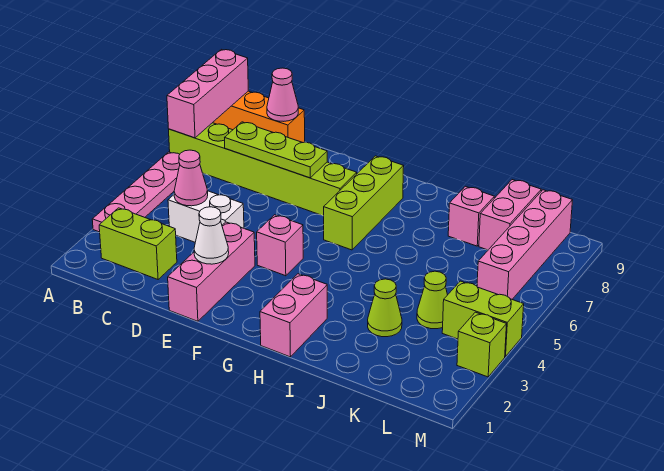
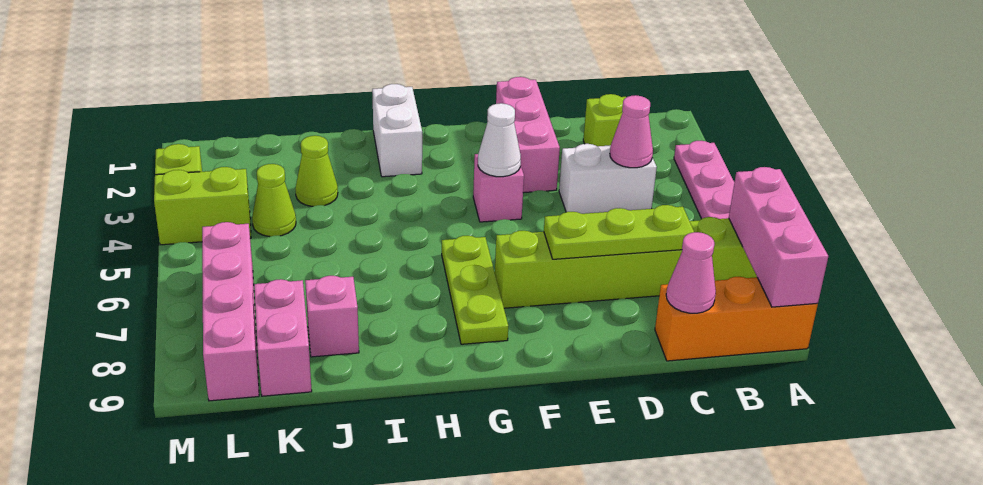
lime 1x2 brick [99,208,177,279] -> lime 1x1 brick [583,94,626,146]
white 1x1 cone [194,207,229,264] -> white 1x1 cone moved to [478,103,521,177]
lime 1x3 brick [324,156,404,250] -> lime 1x3 plate [442,236,508,344]
pink 1x2 brick [260,274,327,357] -> white 1x2 brick [372,84,422,177]

